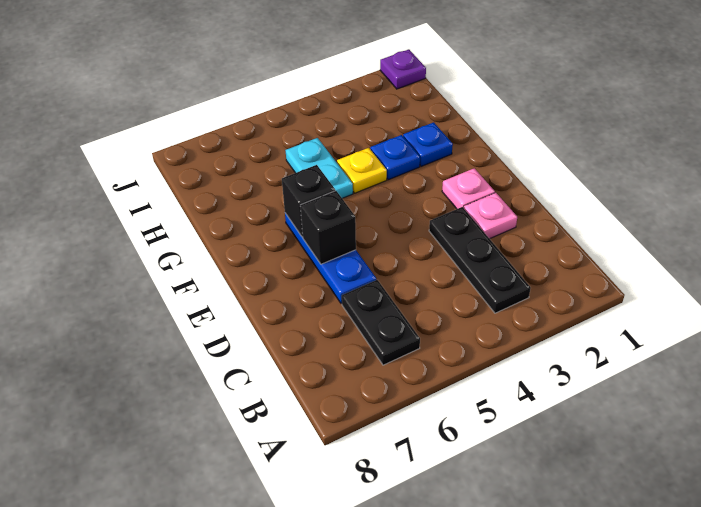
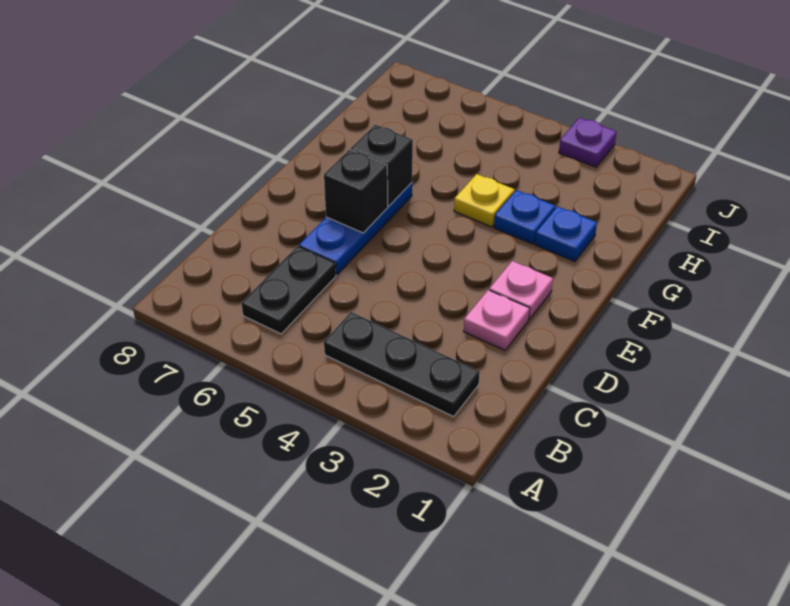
black 1x3 plate [429,207,531,313] -> black 1x3 plate turned to [324,312,480,417]
cyan 1x2 plate [285,138,353,198] -> none
purple 1x1 plate [380,49,426,89] -> purple 1x1 plate moved to [559,118,617,167]

